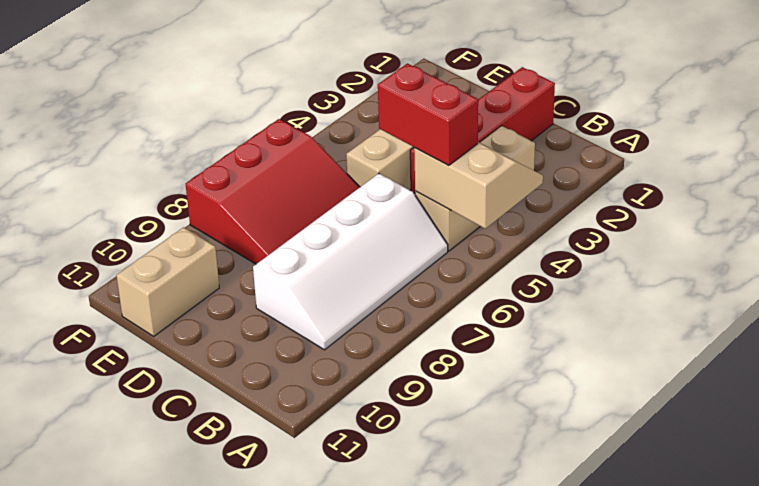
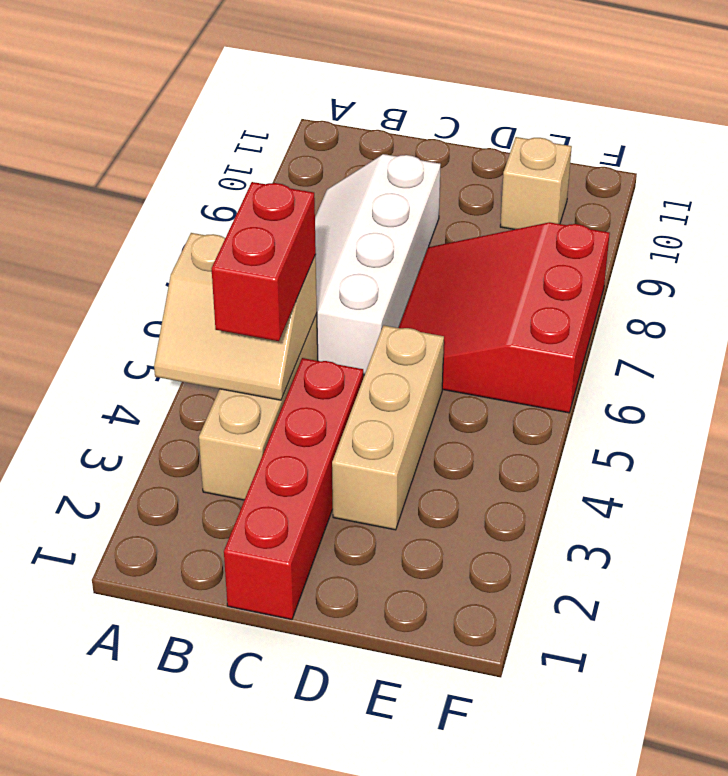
red 1x2 brick [378,63,478,165] -> red 1x2 brick turned to [211,182,316,341]
tan 1x2 brick [116,228,219,336] -> tan 1x1 brick [500,137,572,229]

